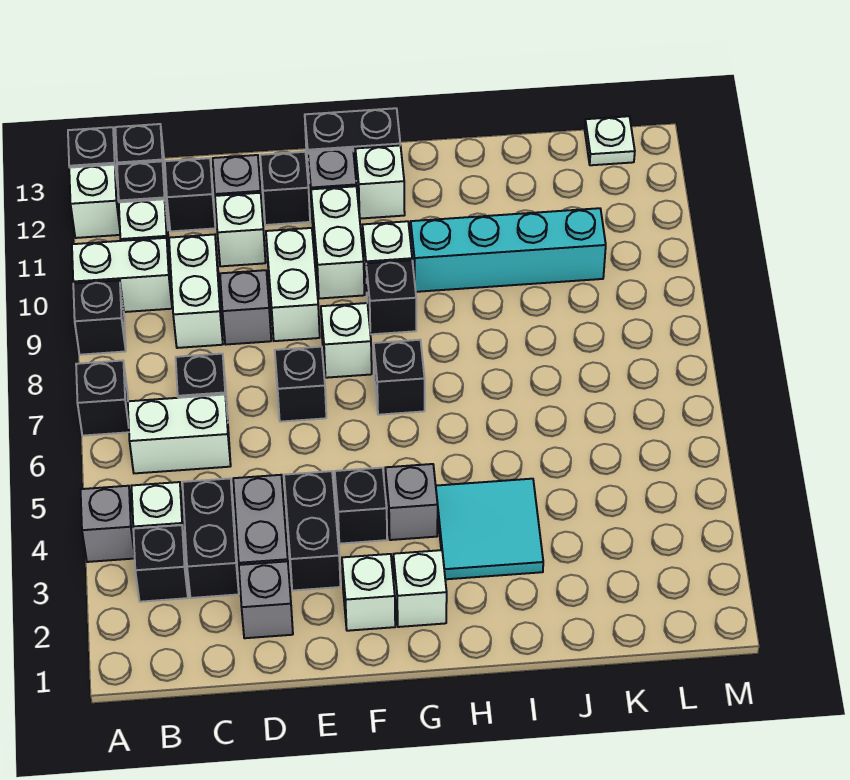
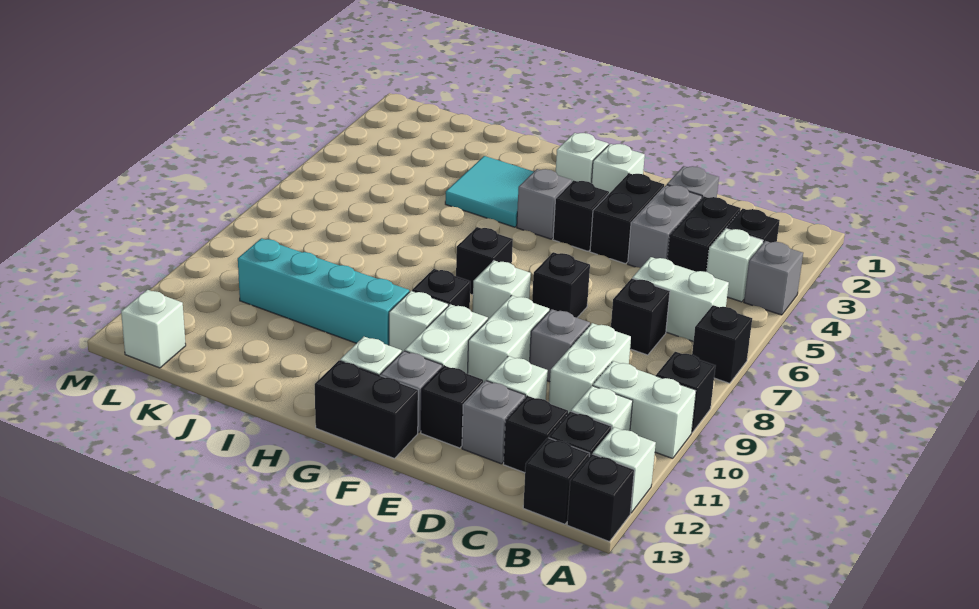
white 1x1 plate [585,116,635,165] -> white 1x1 brick [121,290,186,368]

